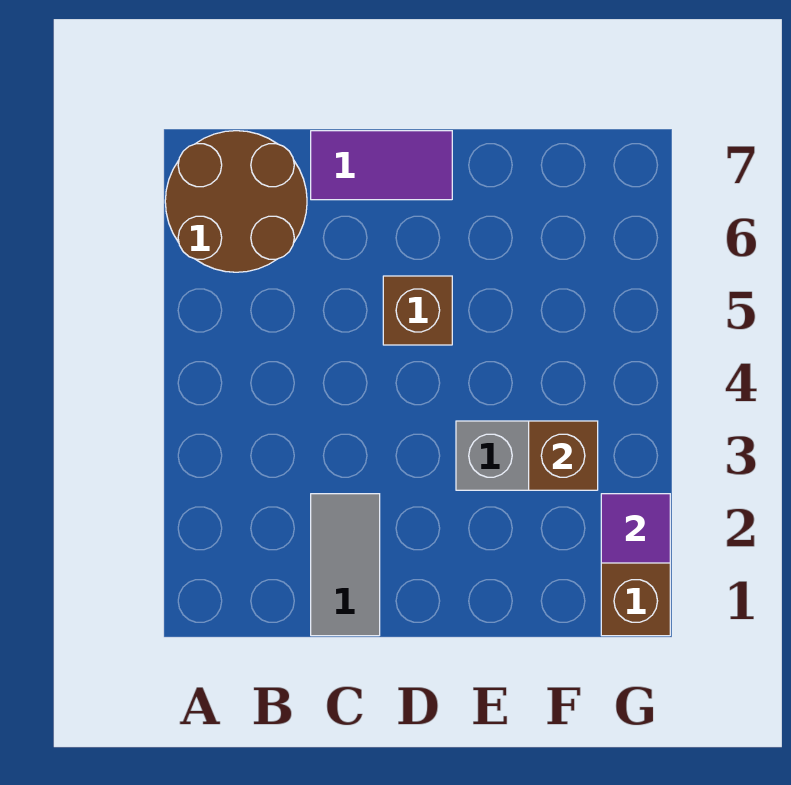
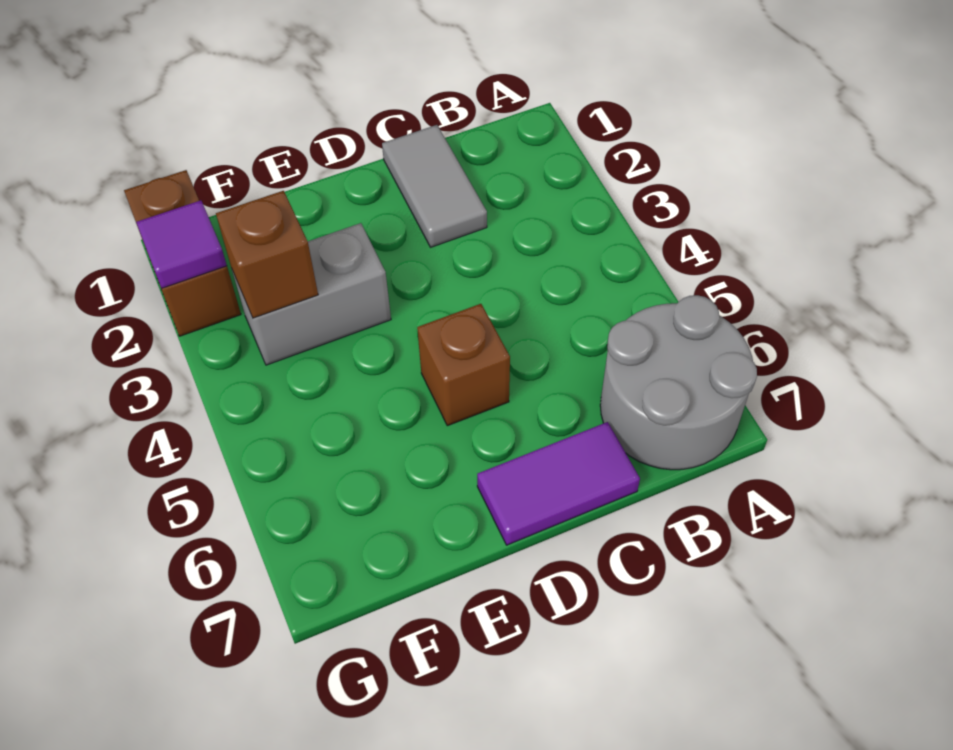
brown 2x2 round brick [165,131,307,272] -> grey 2x2 round brick [600,295,757,470]

